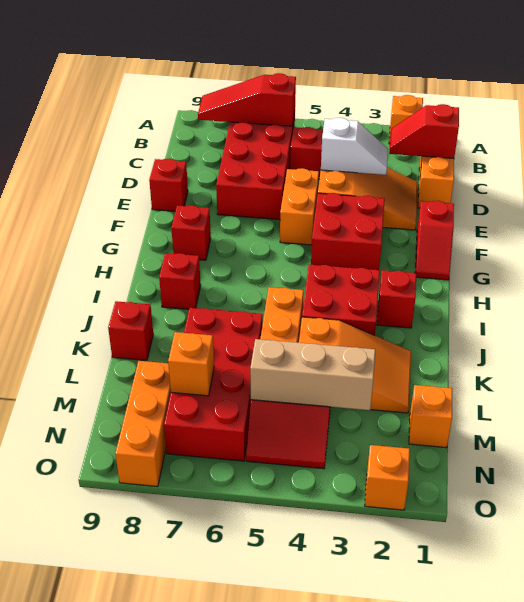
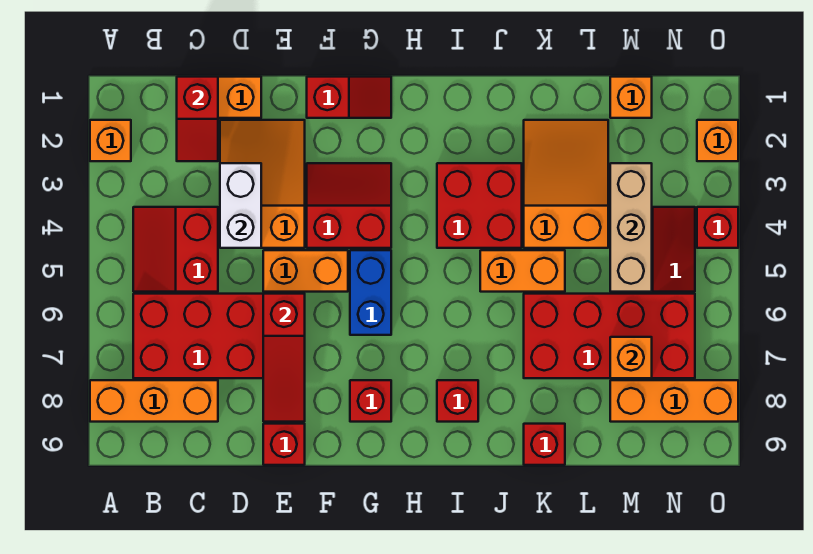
none -> orange 1x3 brick [90,380,218,422]
red 1x3 slope [198,73,296,126] -> red 1x3 slope moved to [263,294,305,422]
white 1x2 slope [321,118,388,175] -> white 1x2 brick [220,163,261,248]
red 2x2 brick [311,193,385,270] -> red 2x2 slope [307,163,391,248]
none -> blue 1x2 brick [350,250,391,335]
red 1x1 brick [377,270,416,328] -> red 1x1 brick moved to [697,207,738,248]

